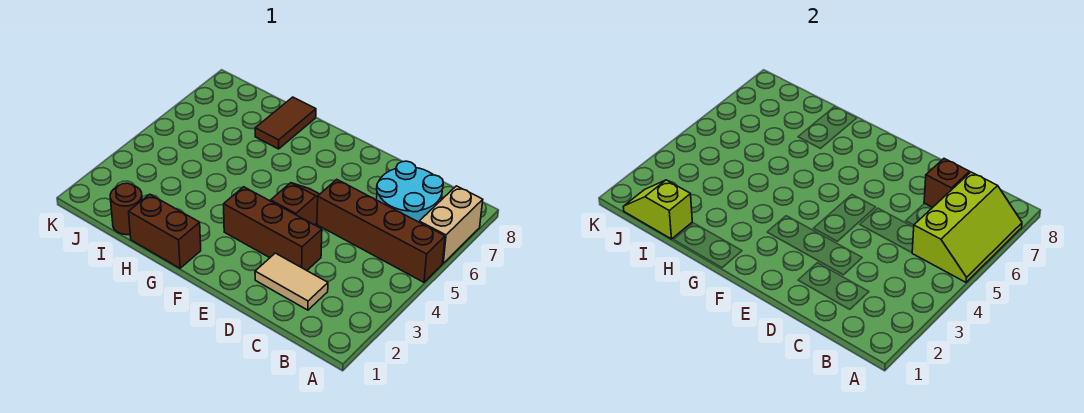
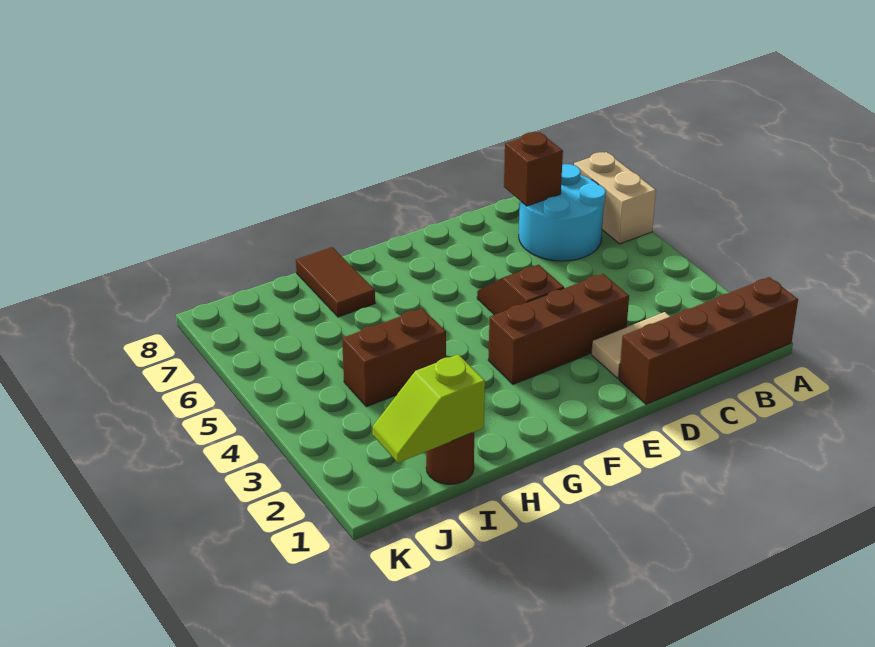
brown 1x4 brick [317,179,445,282] -> brown 1x4 brick moved to [619,277,798,404]
lime 2x3 slope [912,172,1022,282] -> none
brown 1x2 brick [129,194,201,268] -> brown 1x2 brick moved to [342,308,446,407]

